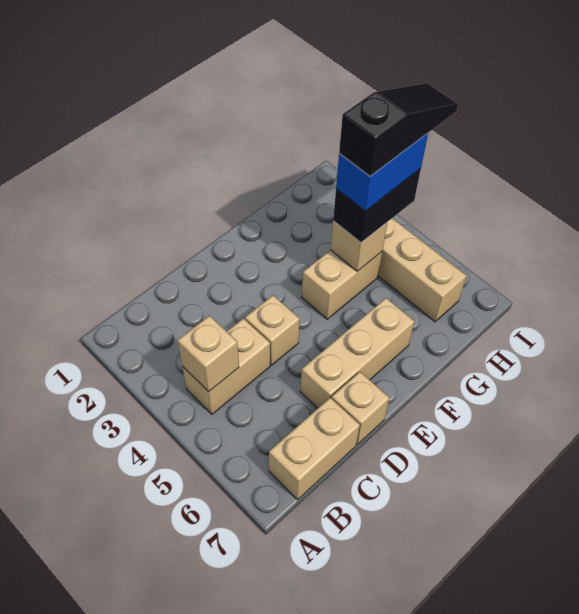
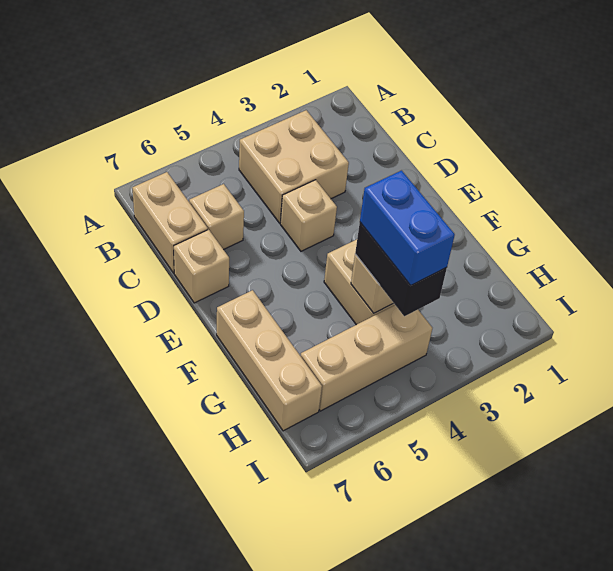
tan 1x2 brick [182,318,270,414] -> tan 2x2 brick [239,110,349,223]
tan 1x1 brick [178,316,239,392] -> tan 1x1 brick moved to [189,184,244,250]
tan 1x3 brick [300,298,414,408] -> tan 1x3 brick moved to [217,290,322,431]
black 1x3 slope [339,83,458,176] -> none

